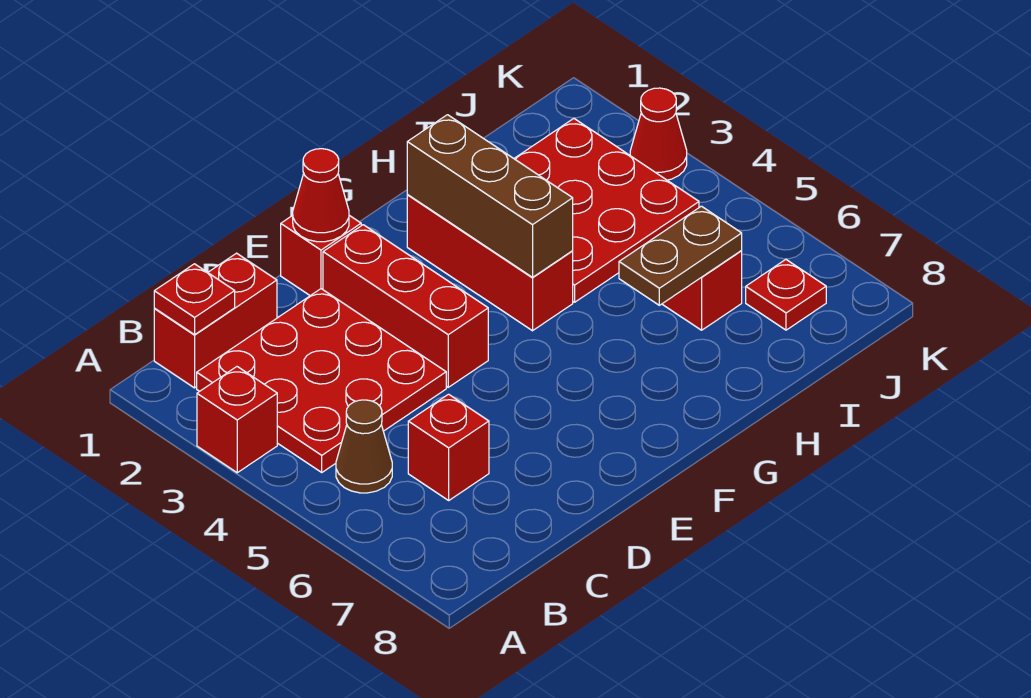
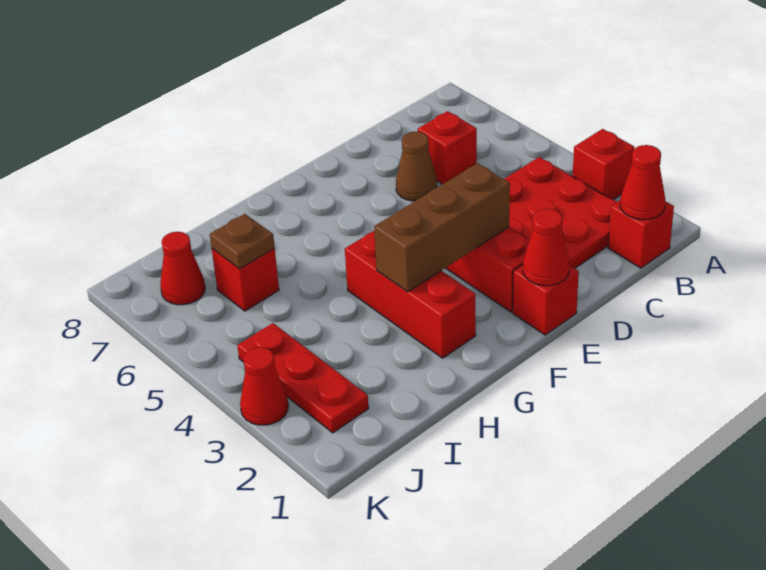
red 1x2 brick [154,253,277,388] -> red 1x1 brick [608,200,674,268]
red 1x1 plate [154,264,235,335] -> red 1x1 cone [620,145,665,220]
brown 1x1 cone [336,400,392,493] -> brown 1x1 cone moved to [396,132,437,201]
brown 1x3 brick [407,115,573,277] -> brown 1x3 brick turned to [374,163,510,292]
red 3x3 plate [514,119,699,302] -> red 1x3 plate [237,323,369,433]
brown 1x2 plate [619,206,742,305] -> brown 1x1 plate [210,214,275,269]
red 1x1 plate [746,260,826,330] -> red 1x1 cone [160,232,205,305]

